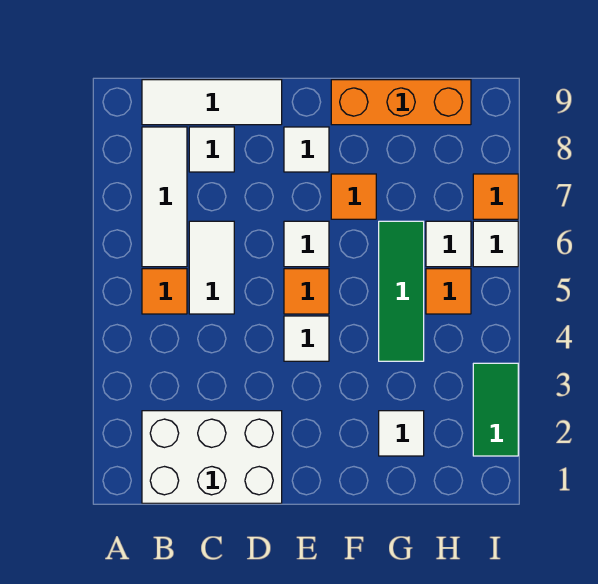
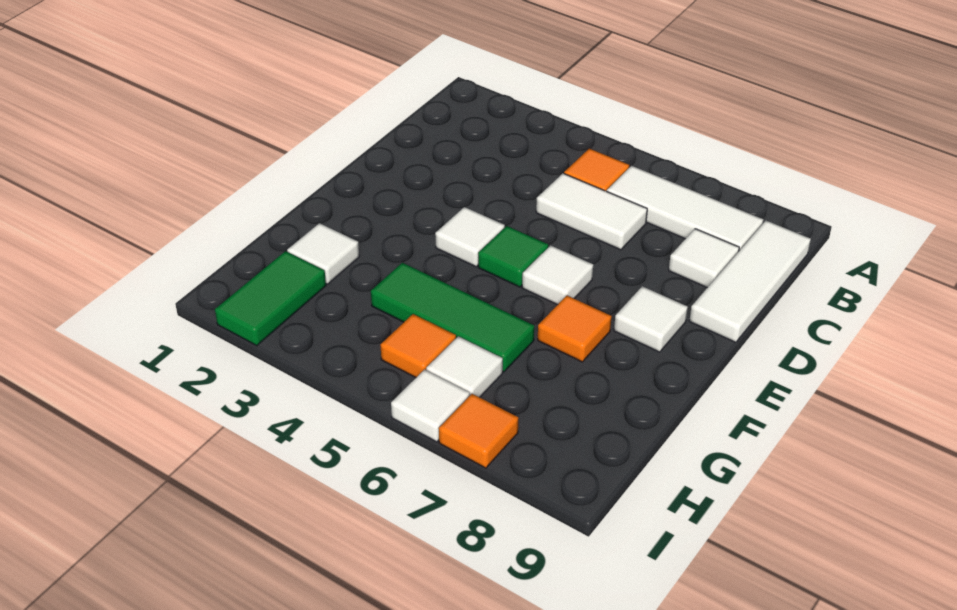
white 2x3 brick [142,411,282,503] -> none
orange 1x1 tile [284,269,329,314] -> green 1x1 tile [478,226,548,287]
orange 1x3 brick [331,80,471,125] -> none
green 1x2 tile [473,363,518,456] -> green 1x2 tile turned to [215,251,326,346]

